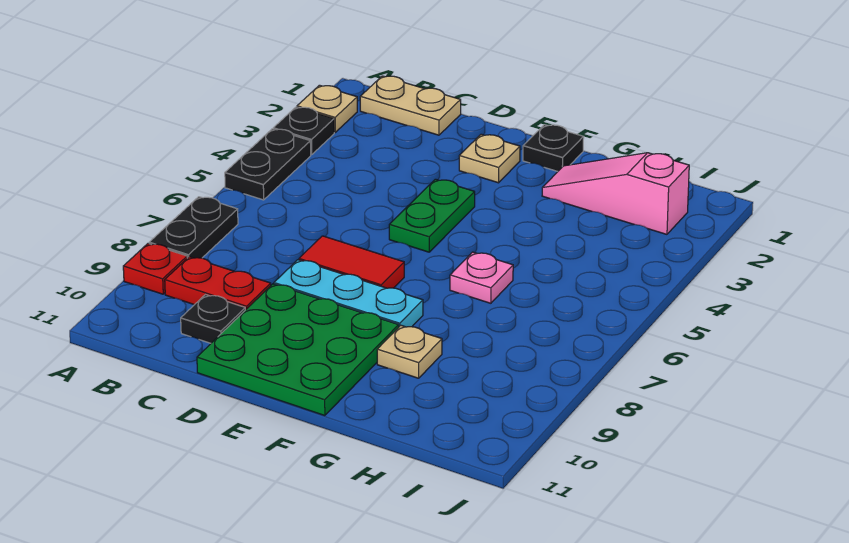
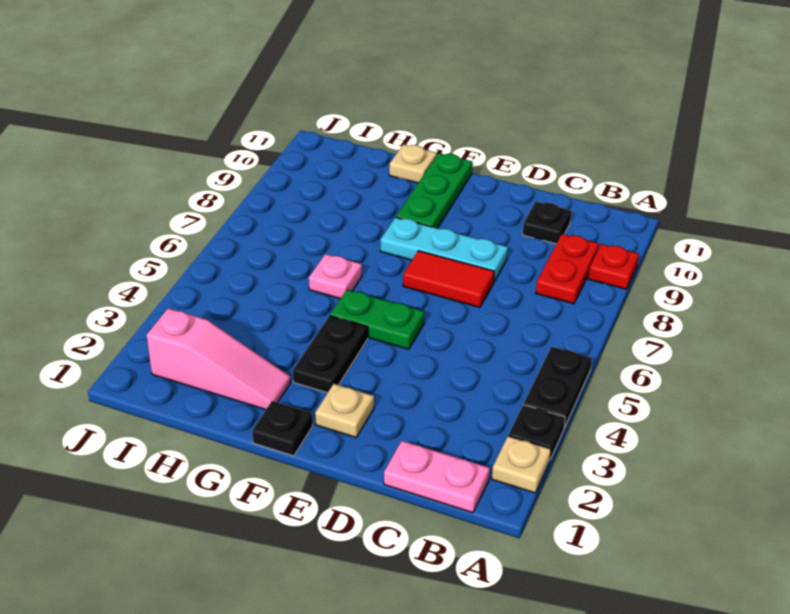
black 1x2 plate [149,197,238,258] -> black 1x2 plate moved to [293,316,368,393]
tan 1x2 plate [360,76,461,135] -> pink 1x2 plate [384,441,490,513]
red 1x2 plate [165,257,271,310] -> red 1x2 plate turned to [536,234,599,304]
green 3x3 plate [197,284,399,416] -> green 1x3 plate [396,153,473,228]
green 1x2 plate [389,179,475,252] -> green 1x2 plate turned to [330,290,425,349]
tan 1x1 plate [377,325,442,378] -> tan 1x1 plate moved to [389,144,437,183]

